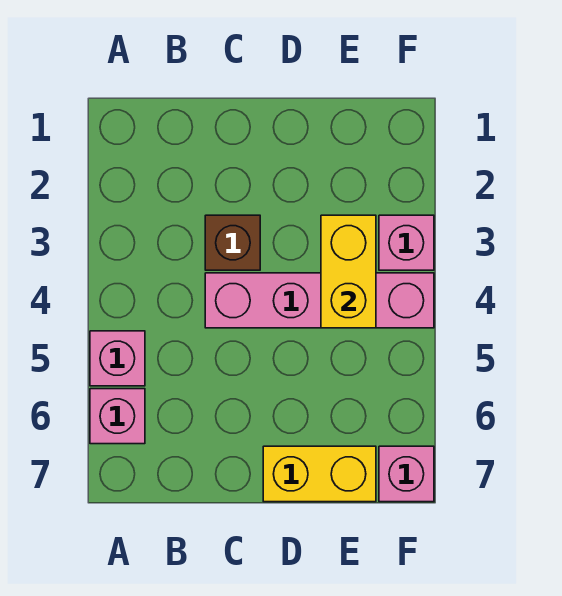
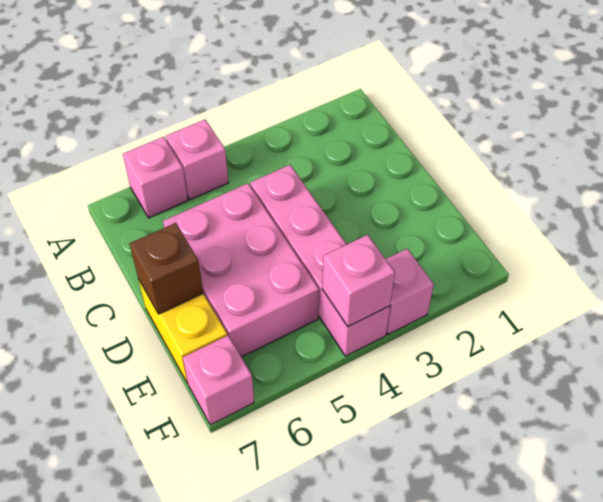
brown 1x1 brick [205,215,260,270] -> brown 1x1 brick moved to [130,223,203,314]
none -> pink 2x3 brick [163,183,319,357]
yellow 1x2 brick [321,215,376,328] -> none
none -> pink 1x1 brick [322,235,395,326]

